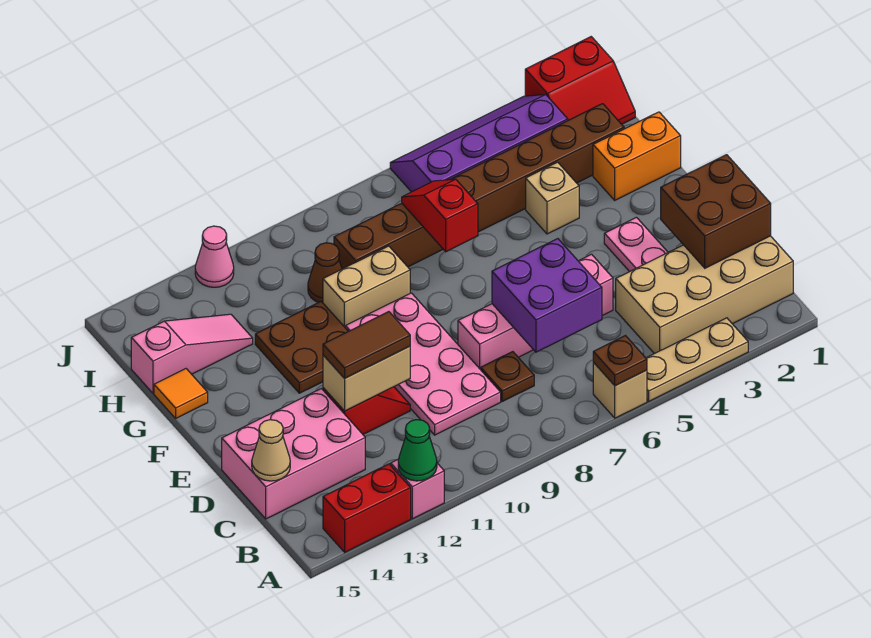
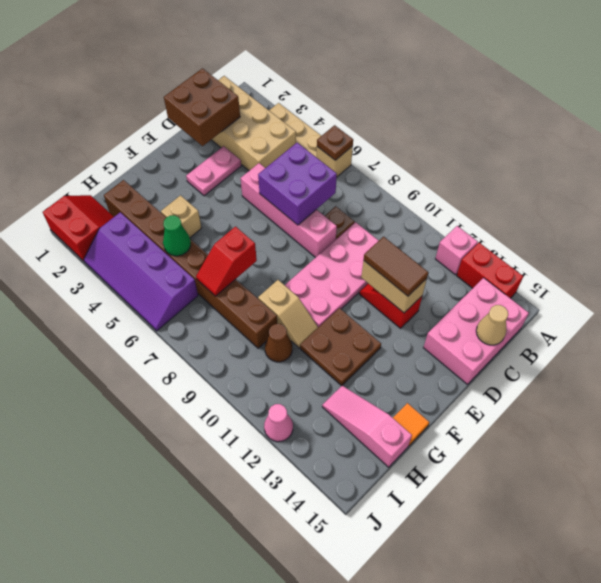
green 1x1 cone [398,420,437,481] -> green 1x1 cone moved to [163,215,191,256]
pink 2x3 brick [222,389,365,519] -> pink 2x3 brick turned to [423,278,529,384]
orange 1x2 brick [593,112,681,200] -> none
tan 1x2 brick [323,246,410,327] -> tan 1x2 slope [258,280,318,348]

